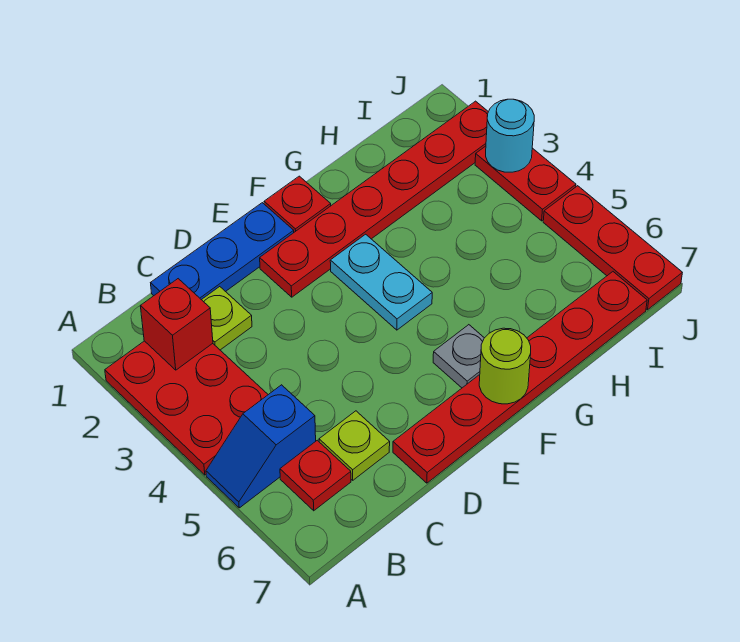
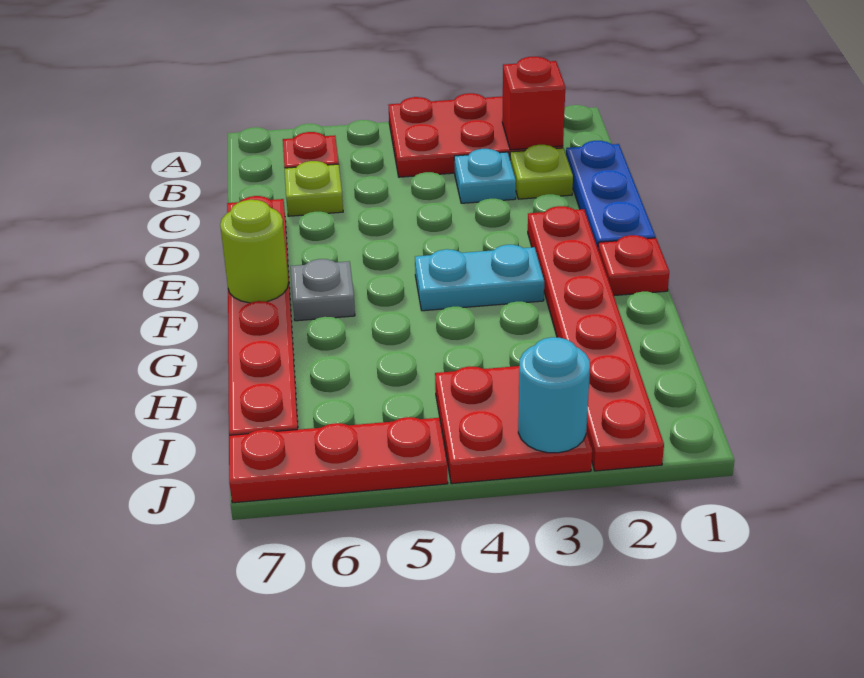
blue 1x2 slope [206,385,316,508] -> none
none -> cyan 1x1 plate [454,149,516,203]
red 1x2 plate [475,146,576,221] -> red 2x2 plate [435,366,592,484]

